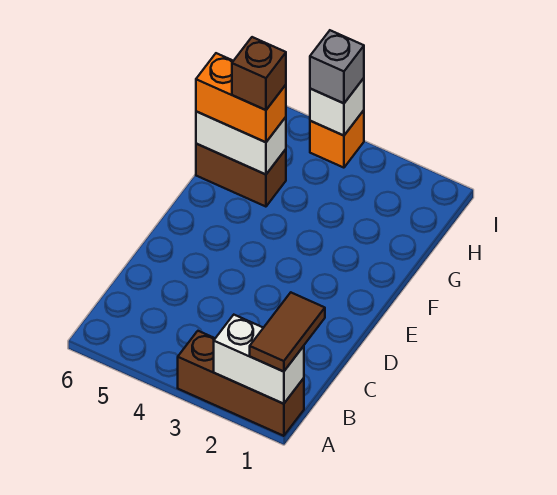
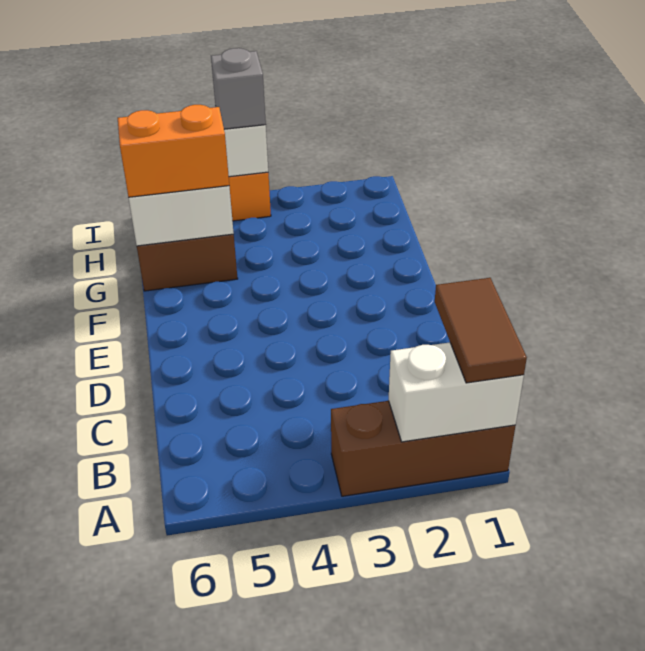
brown 1x1 brick [232,37,286,110] -> none

